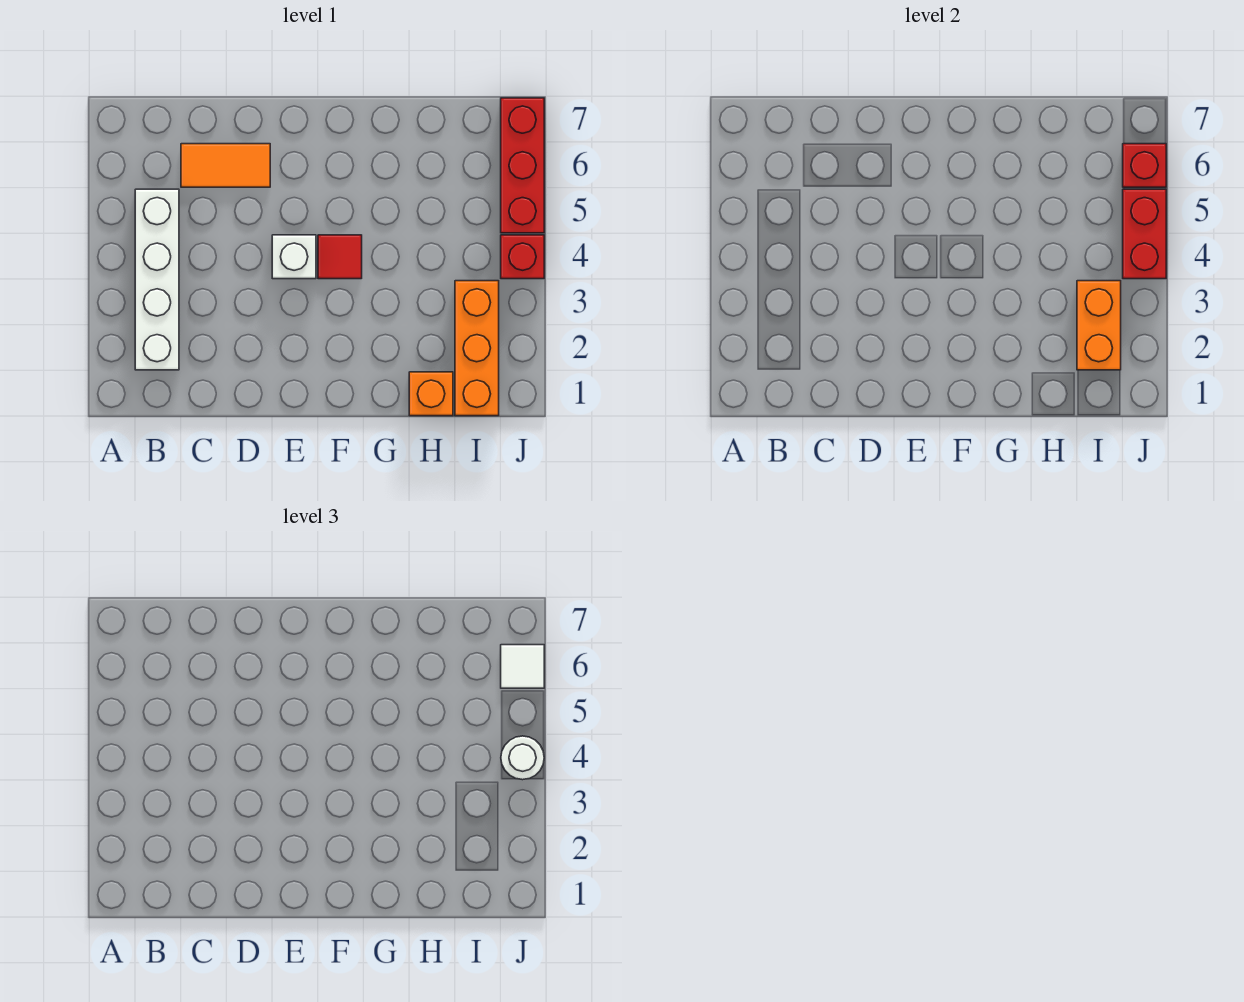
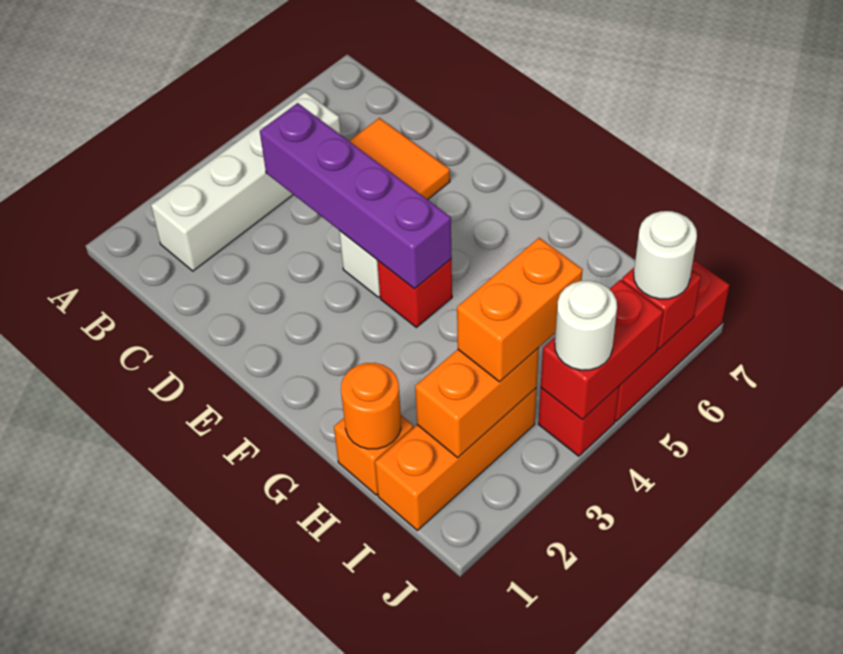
none -> purple 1x4 brick [260,103,452,289]
red 1x1 tile [318,235,362,279] -> red 1x1 brick [377,259,452,327]
none -> orange 1x1 round brick [341,363,401,449]
none -> orange 1x2 brick [457,238,583,382]
white 1x1 tile [501,645,544,688] -> white 1x1 round brick [634,211,697,299]

